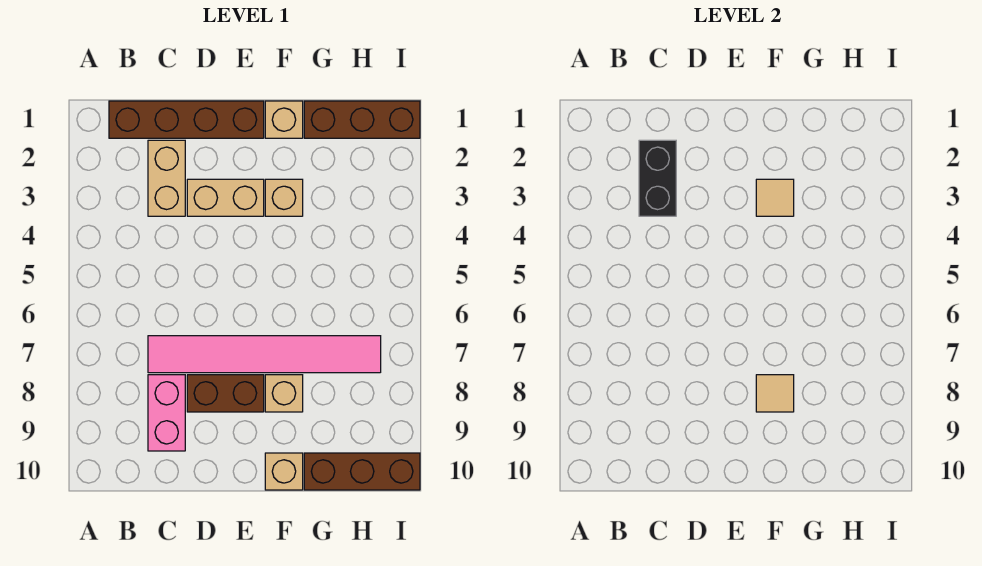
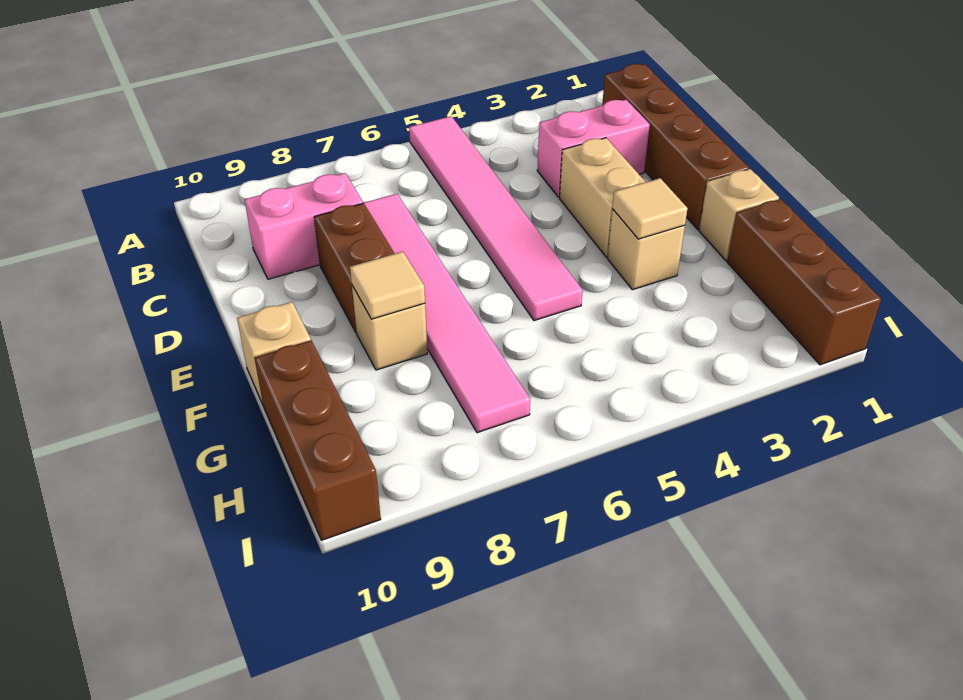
none -> pink 1x6 tile [409,116,583,321]
tan 1x2 brick [148,140,185,216] -> pink 1x2 brick [537,100,650,197]
black 1x2 brick [639,140,676,216] -> none

